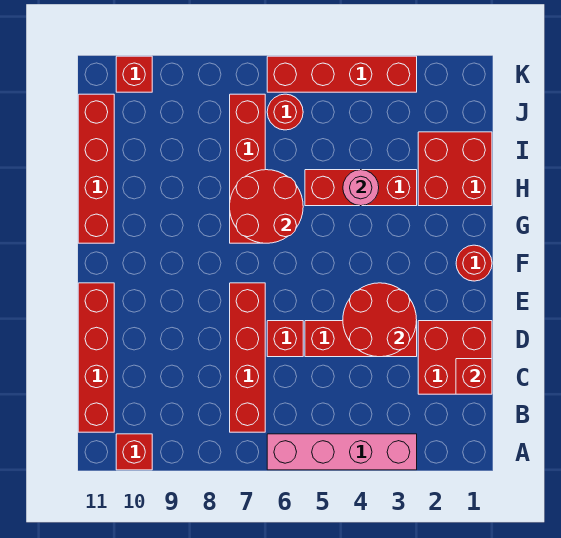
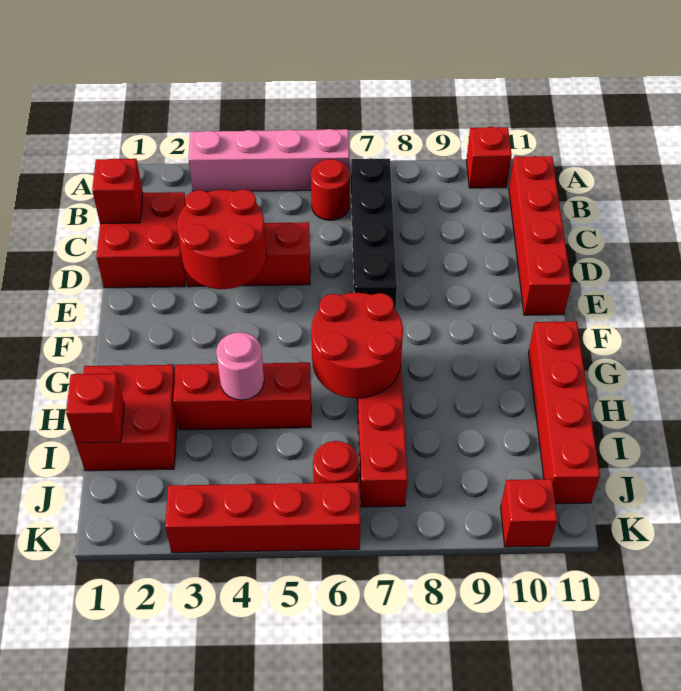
red 1x4 brick [230,283,265,432] -> black 1x4 brick [351,158,397,310]
red 1x1 brick [267,321,303,357] -> red 1x1 brick moved to [66,373,124,443]
red 1x1 round brick [456,245,492,281] -> red 1x1 round brick moved to [311,159,350,220]

